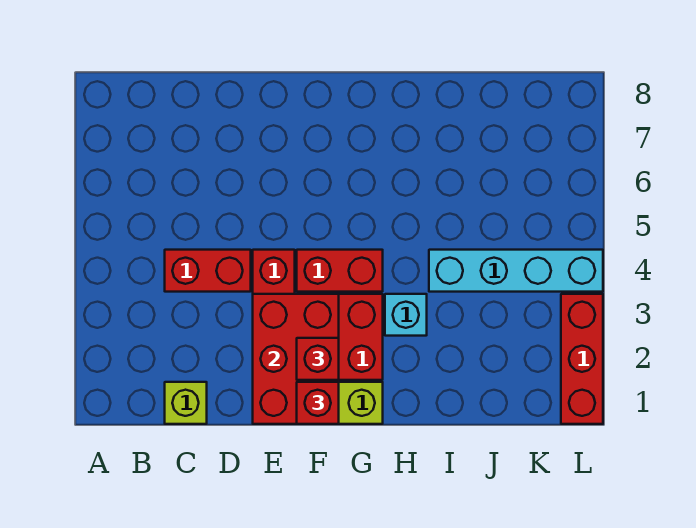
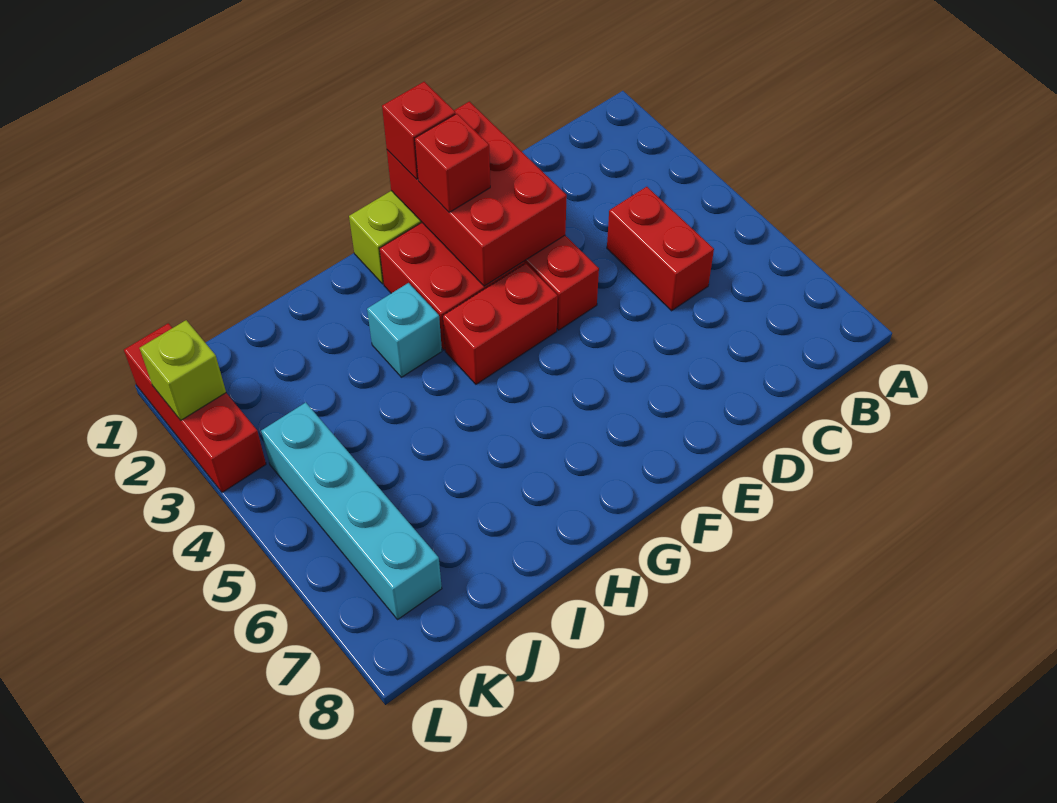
lime 1x1 brick [165,382,207,424] -> lime 1x1 brick moved to [140,320,226,420]
red 1x2 brick [165,250,251,292] -> red 1x2 brick turned to [607,187,714,311]
cyan 1x4 brick [429,250,603,292] -> cyan 1x4 brick turned to [261,402,442,619]

